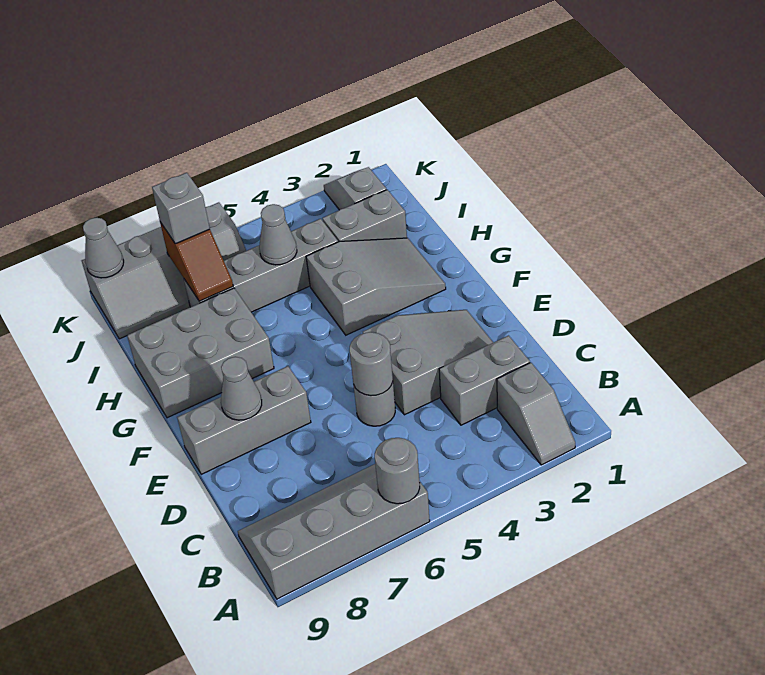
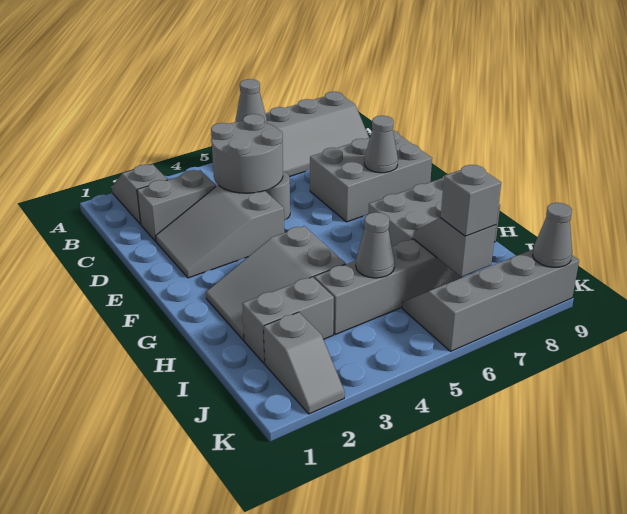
grey 1x1 round brick [375,438,420,504] -> grey 1x1 cone [236,79,267,123]
grey 1x1 round brick [350,332,393,396] -> grey 2x2 round brick [211,114,283,193]
grey 1x3 brick [177,366,311,474] -> grey 2x3 brick [310,130,432,222]
brown 1x2 slope [160,222,233,301] -> grey 1x2 slope [413,217,496,277]

